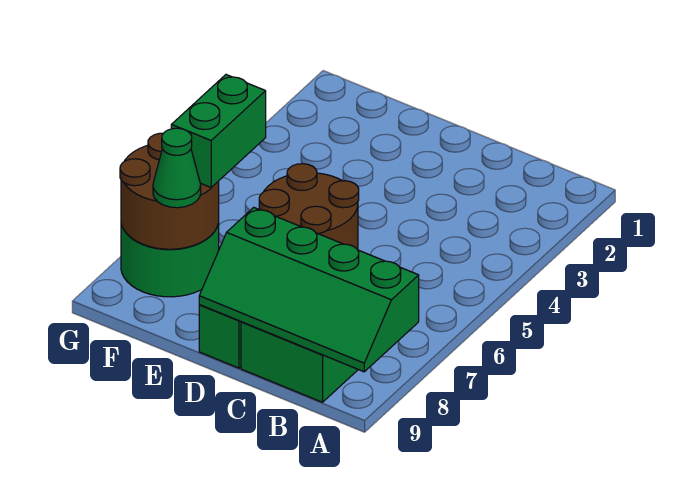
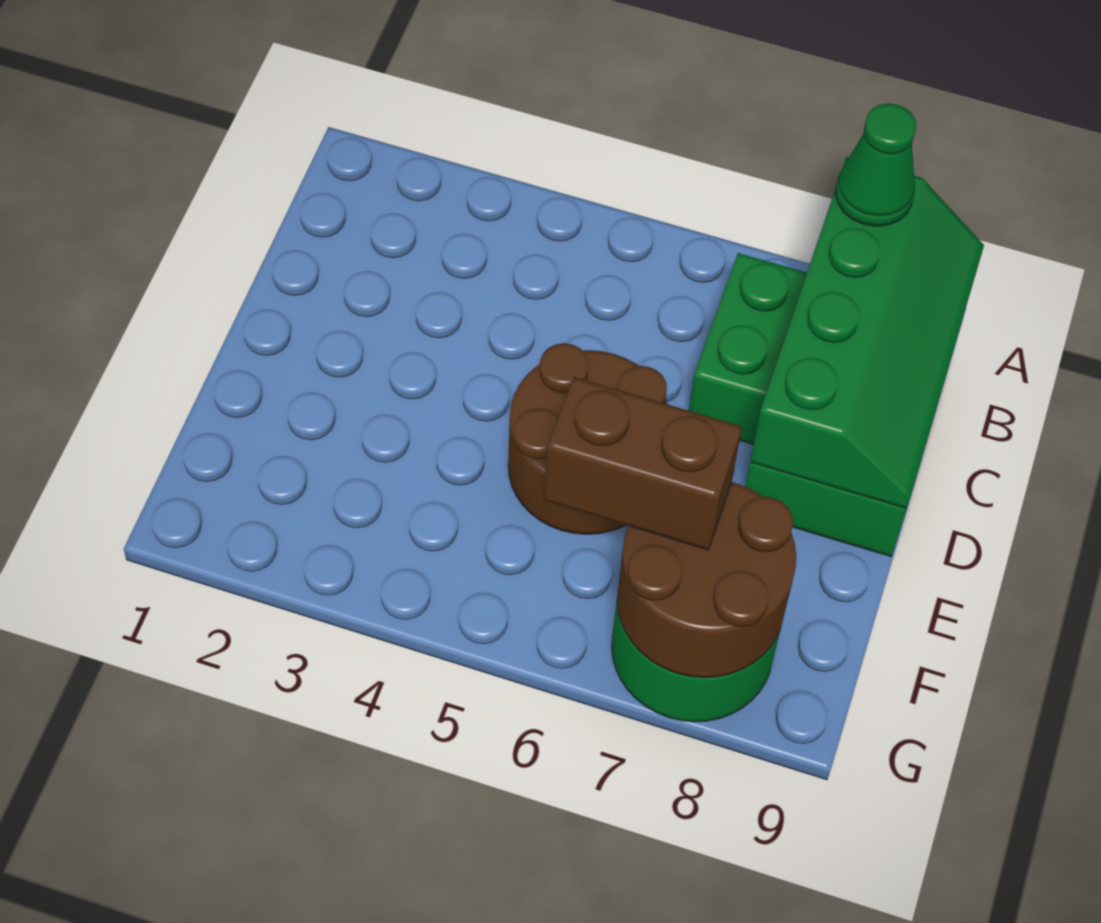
green 1x2 brick [171,75,266,187] -> brown 1x2 brick [544,377,742,550]
green 1x1 cone [153,128,201,208] -> green 1x1 cone moved to [836,103,916,226]

